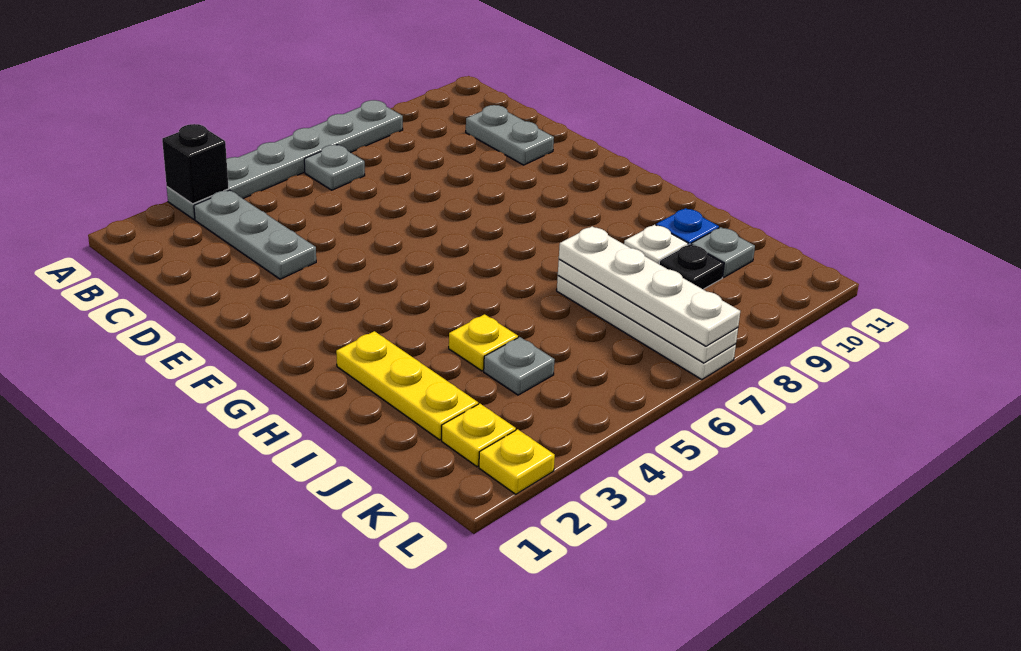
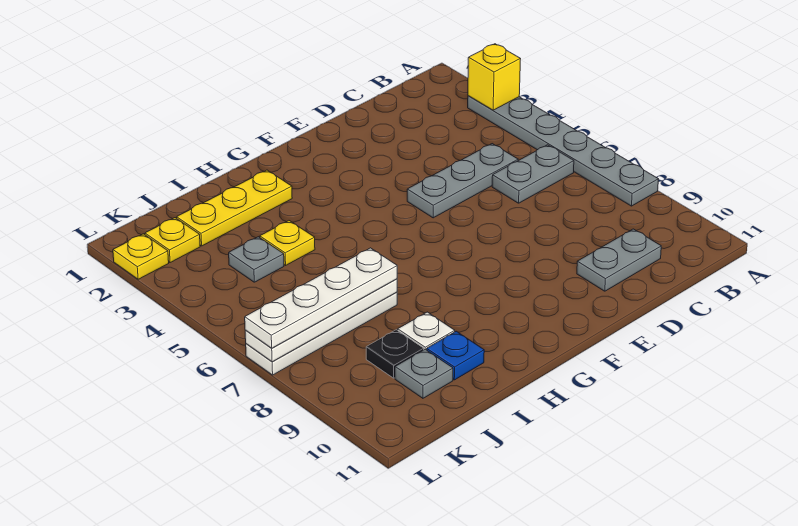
black 1x1 brick [162,124,229,204] -> yellow 1x1 brick [468,44,520,110]
grey 1x3 plate [194,190,316,279] -> grey 1x3 plate moved to [407,144,518,218]
grey 1x1 plate [304,145,365,190] -> grey 1x2 plate [492,145,574,203]

